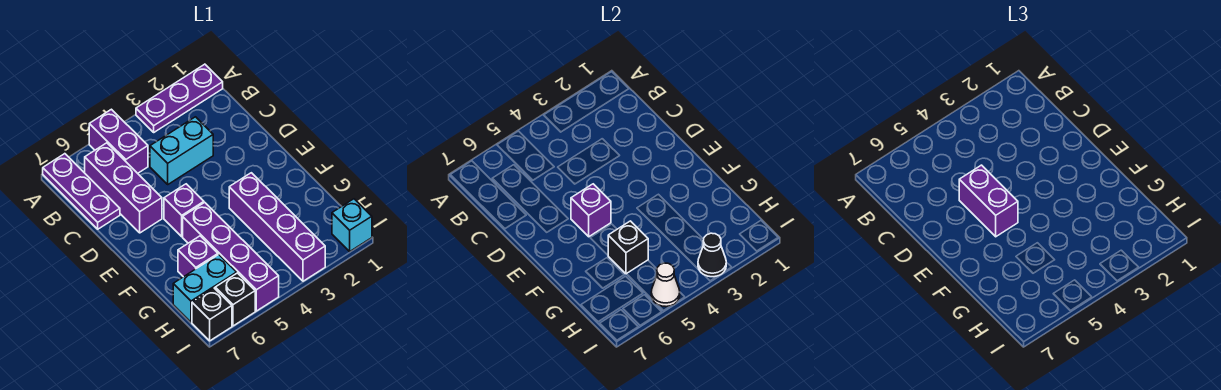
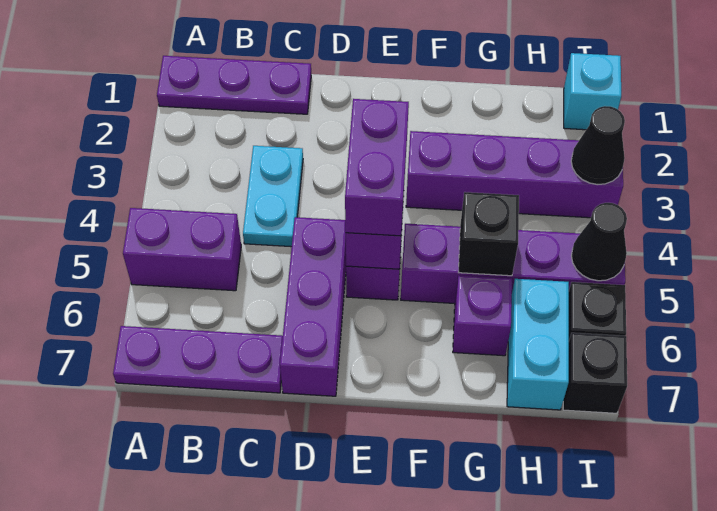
purple 1x3 plate [136,64,223,132] -> purple 1x3 plate turned to [157,56,311,114]
purple 1x3 brick [85,143,162,233] -> purple 1x3 brick turned to [280,217,346,396]
cyan 1x2 brick [150,117,213,184] -> cyan 1x2 plate [243,146,303,247]
purple 1x2 brick [959,165,1018,237] -> purple 1x2 brick turned to [345,99,409,236]
white 1x1 cone [651,263,680,307] -> black 1x1 cone [571,203,627,281]

